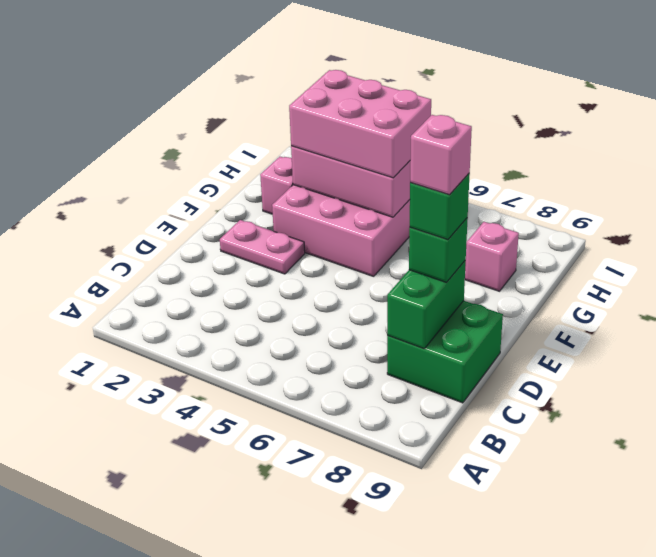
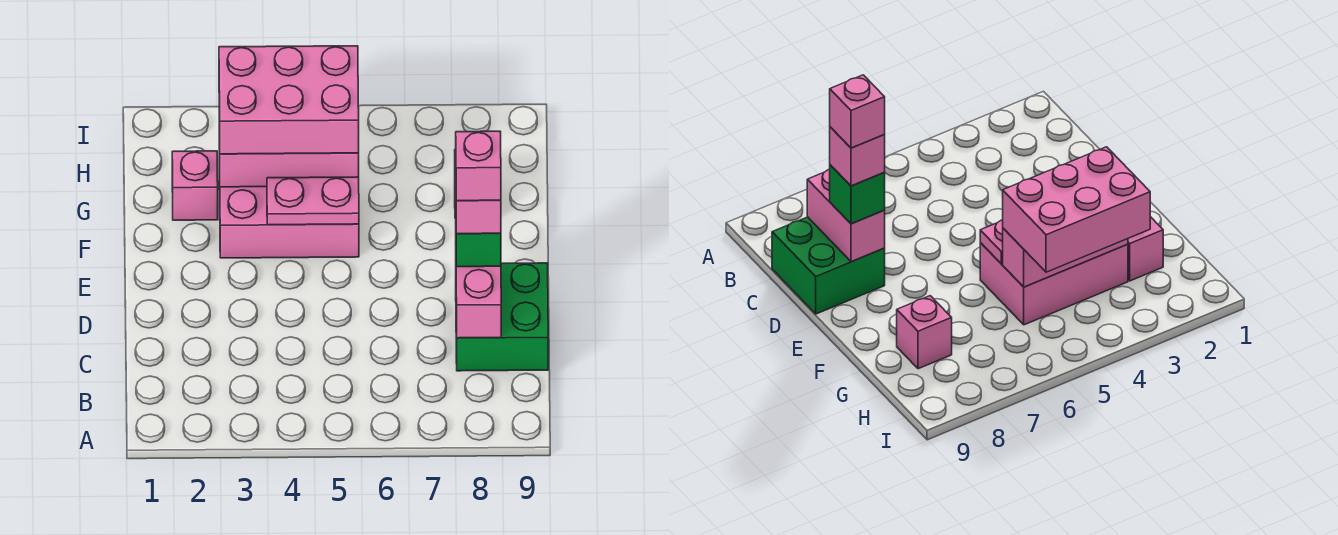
green 1x2 brick [387,260,466,349] -> pink 1x2 brick [456,266,501,338]
green 1x1 brick [410,173,470,240] -> pink 1x1 brick [456,200,501,234]
pink 1x2 plate [220,220,305,274] -> pink 1x2 plate moved to [267,177,359,225]

